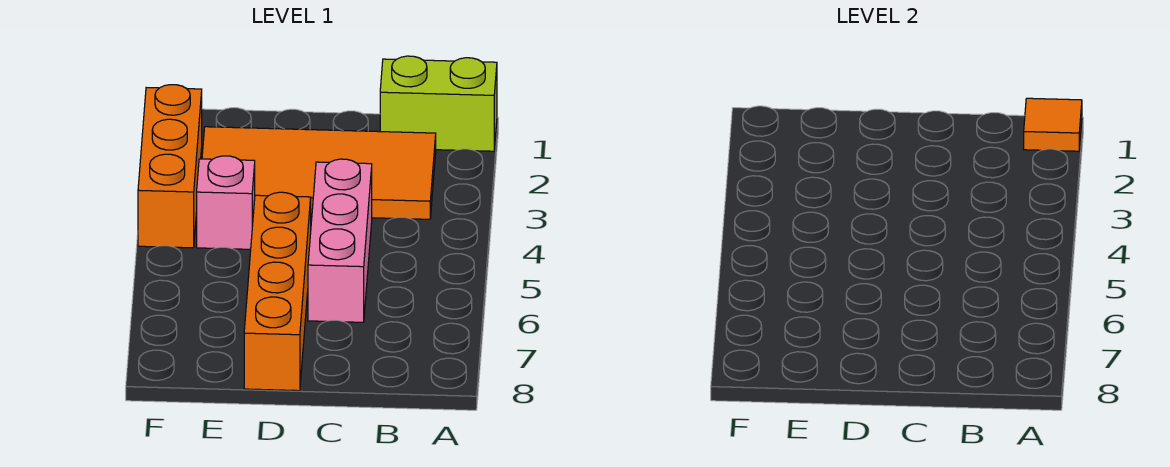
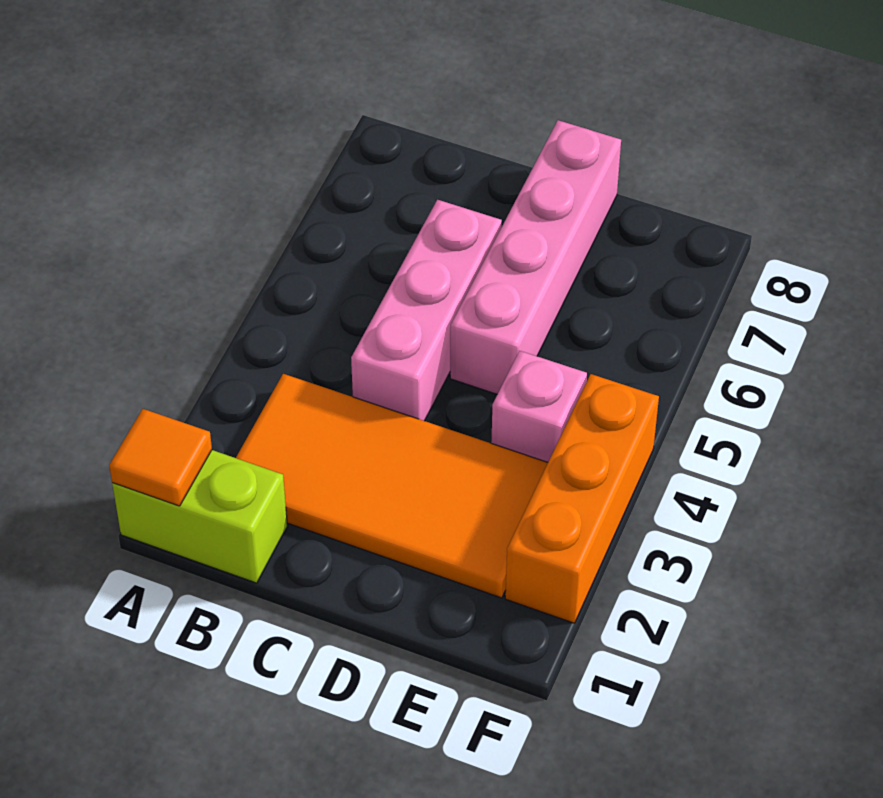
orange 1x4 brick [244,192,311,391] -> pink 1x4 brick [450,120,621,394]

